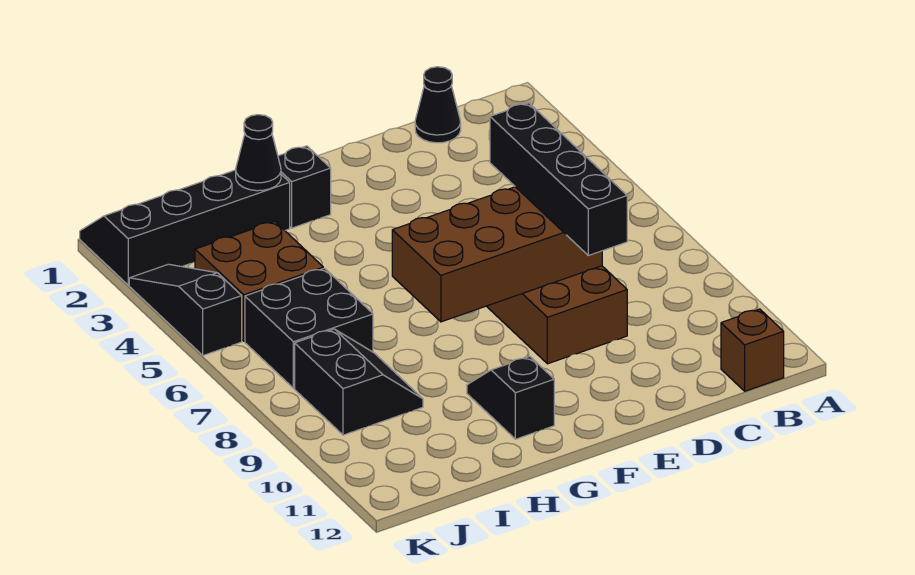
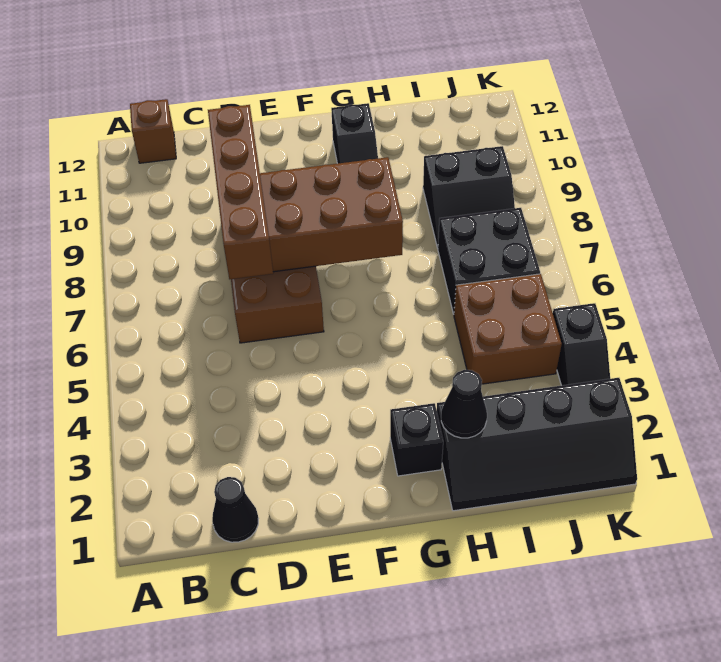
black 1x4 brick [490,103,627,255] -> brown 1x4 brick [208,105,273,279]
black 2x2 slope [295,329,423,435] -> black 2x2 slope turned to [423,146,515,248]
black 1x3 slope [129,264,242,355] -> black 1x2 slope [553,303,610,385]

